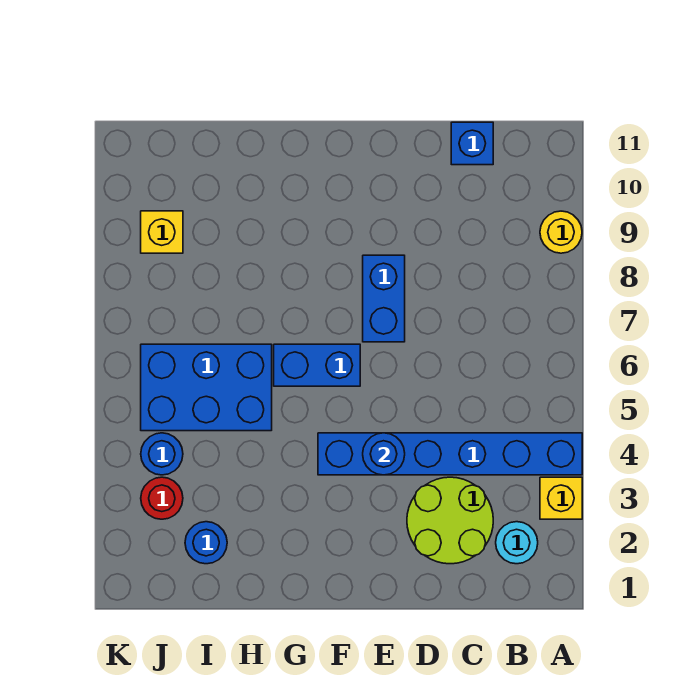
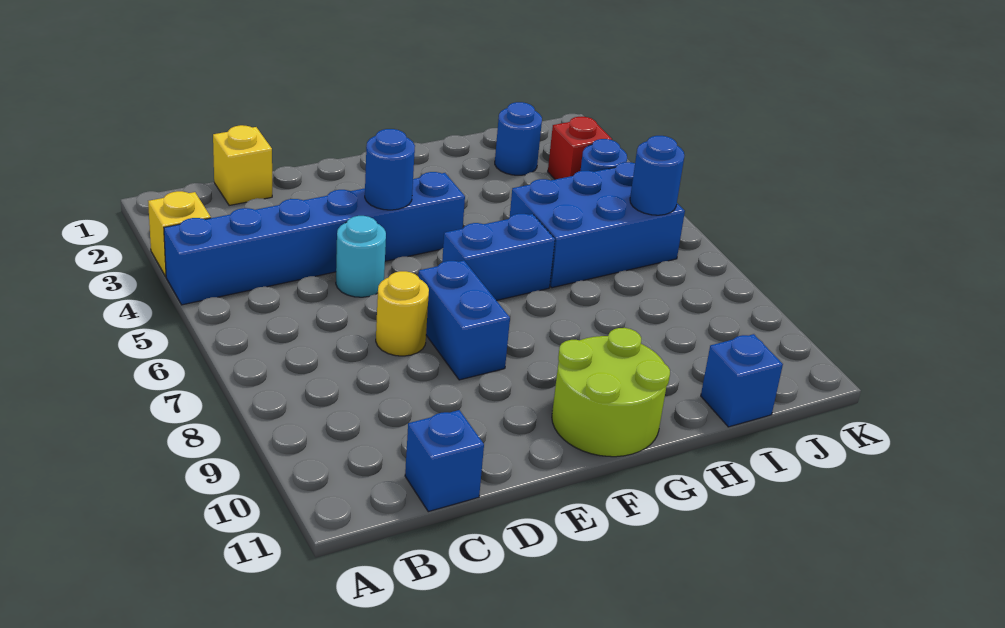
yellow 1x1 round brick [540,211,582,253] -> yellow 1x1 round brick moved to [376,271,429,356]
cyan 1x1 round brick [496,522,538,564] -> cyan 1x1 round brick moved to [336,216,386,297]
lime 2x2 round brick [407,477,493,564] -> lime 2x2 round brick moved to [552,328,670,457]
none -> blue 1x1 brick [701,334,783,427]
red 1x1 round brick [141,477,183,519] -> red 1x1 brick [548,117,612,179]
none -> blue 1x1 round brick [630,136,684,215]
yellow 1x1 brick [141,211,183,253] -> yellow 1x1 brick moved to [213,125,272,206]

